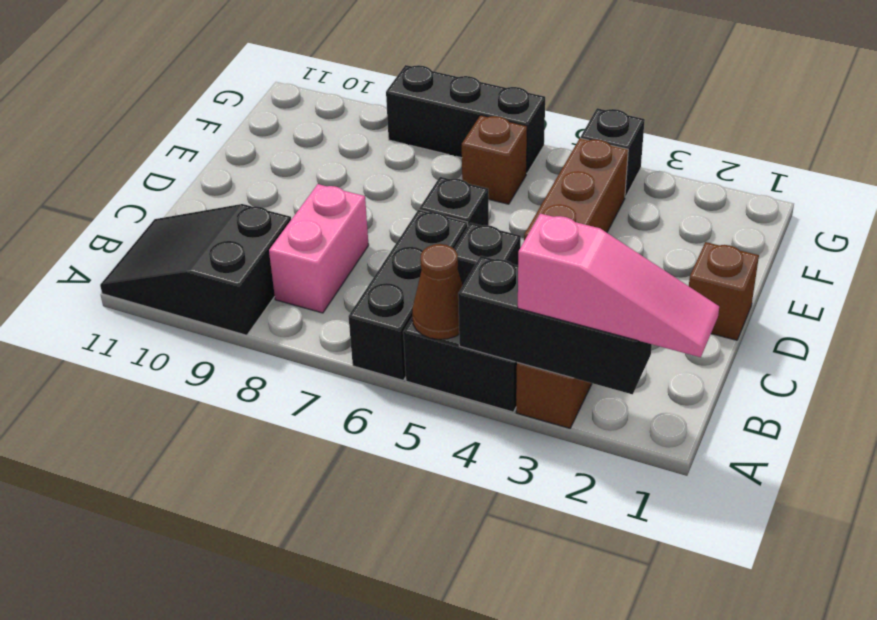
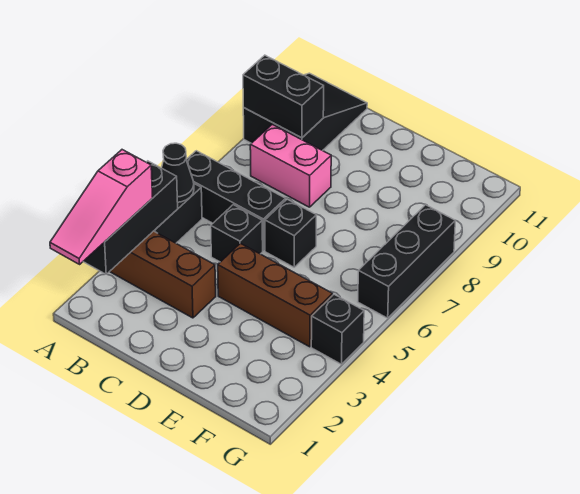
brown 1x1 cone [412,244,463,339] -> black 1x1 cone [162,143,194,202]
none -> black 1x2 brick [243,55,324,138]
brown 1x1 brick [689,242,759,340] -> none
brown 1x1 brick [462,115,527,204] -> none

